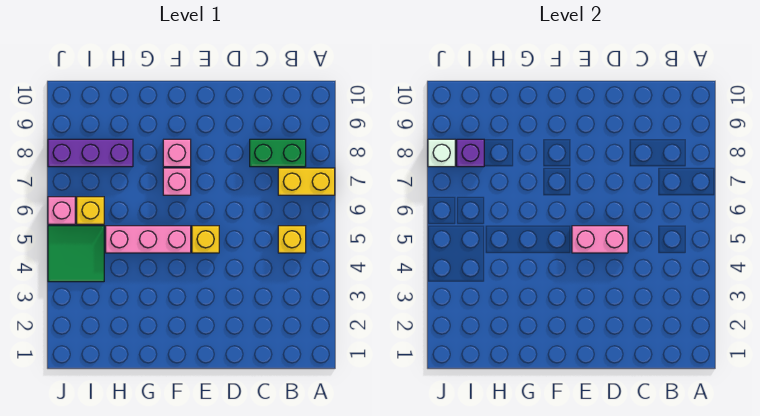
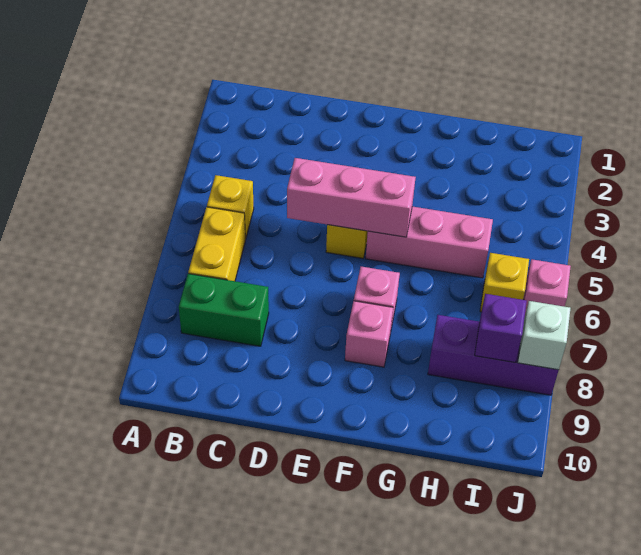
yellow 1x2 brick [278,168,335,195] -> yellow 1x2 brick turned to [188,207,245,281]
pink 1x2 brick [572,226,628,253] -> pink 1x3 brick [287,158,416,237]
green 2x2 tile [48,226,104,282] -> none

